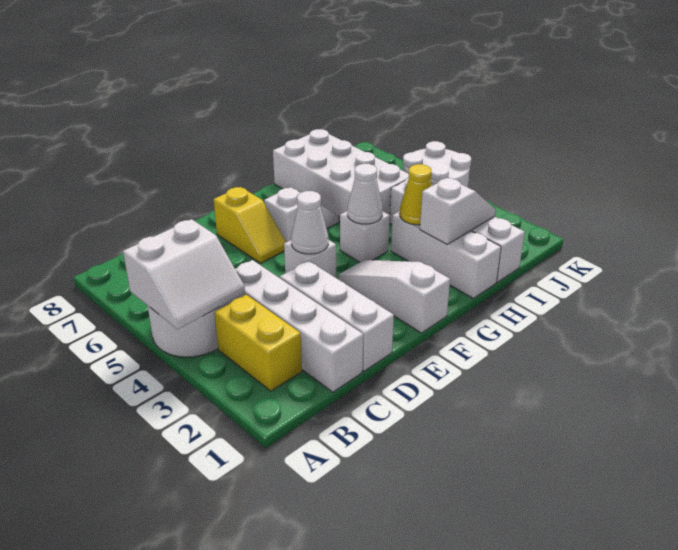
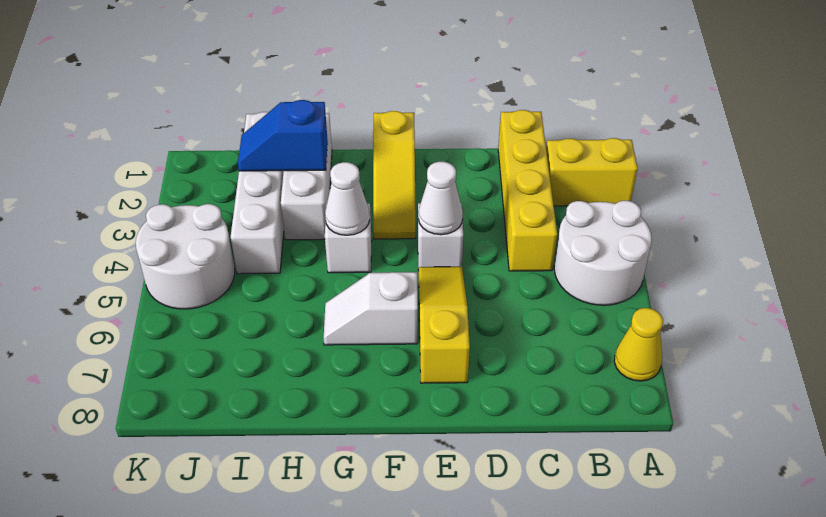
white 2x2 slope [123,219,245,329] -> none
yellow 1x2 brick [214,295,302,391] -> yellow 1x2 brick turned to [546,138,638,206]
white 1x4 brick [230,260,363,392] -> yellow 1x4 brick [498,110,557,271]
white 1x3 brick [280,261,394,371] -> none
yellow 1x2 slope [213,187,286,263] -> yellow 1x3 slope [419,267,470,383]
white 1x3 slope [339,260,450,333] -> yellow 1x3 slope [373,111,416,239]
white 1x2 slope [420,178,496,244] -> blue 1x2 slope [238,100,328,171]
yellow 1x1 cone [400,164,431,225] -> yellow 1x1 cone moved to [614,308,663,381]
white 2x4 brick [273,129,409,222] -> none

